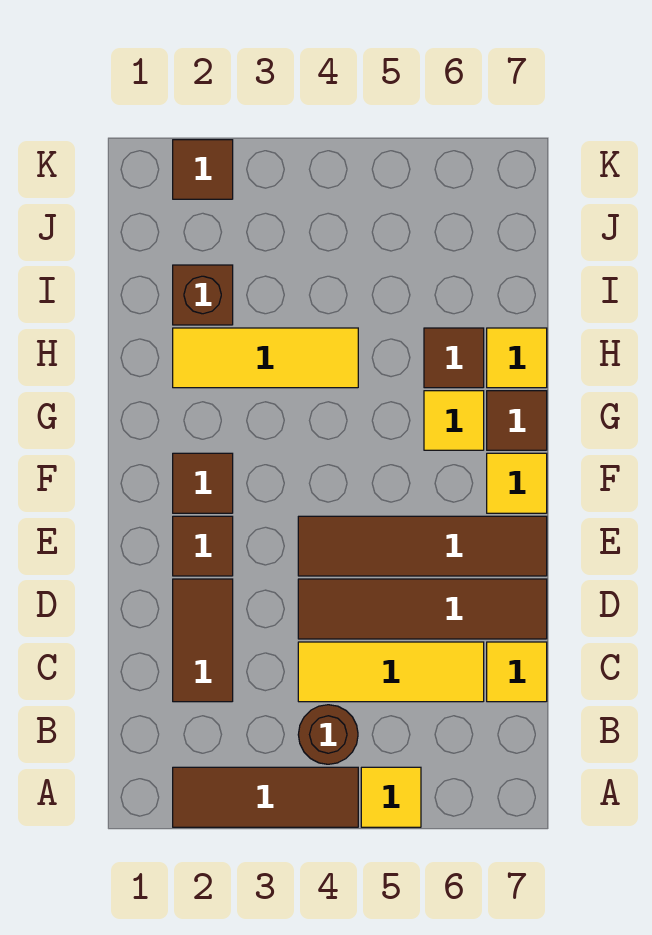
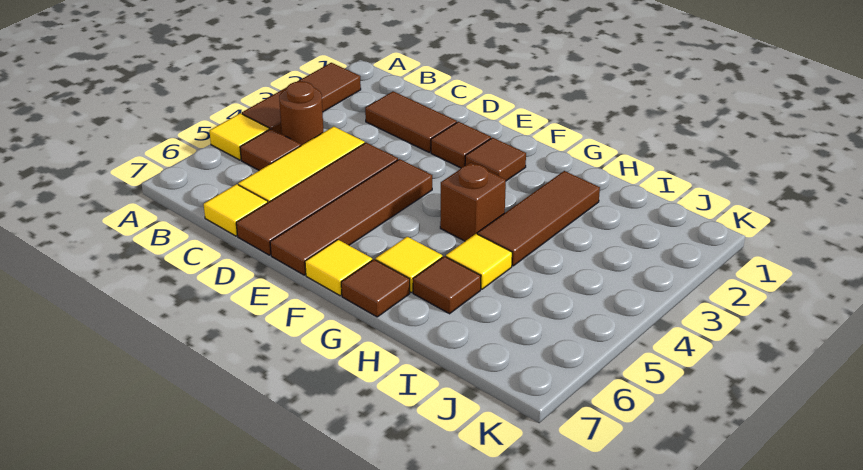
yellow 1x3 tile [173,328,358,388] -> brown 1x3 tile [477,171,600,266]
yellow 1x1 tile [487,328,547,388] -> yellow 1x1 tile moved to [446,234,512,289]
brown 1x1 brick [173,265,233,325] -> brown 1x1 brick moved to [440,163,506,241]
brown 1x1 tile [173,140,233,199] -> brown 1x1 tile moved to [240,129,301,170]

